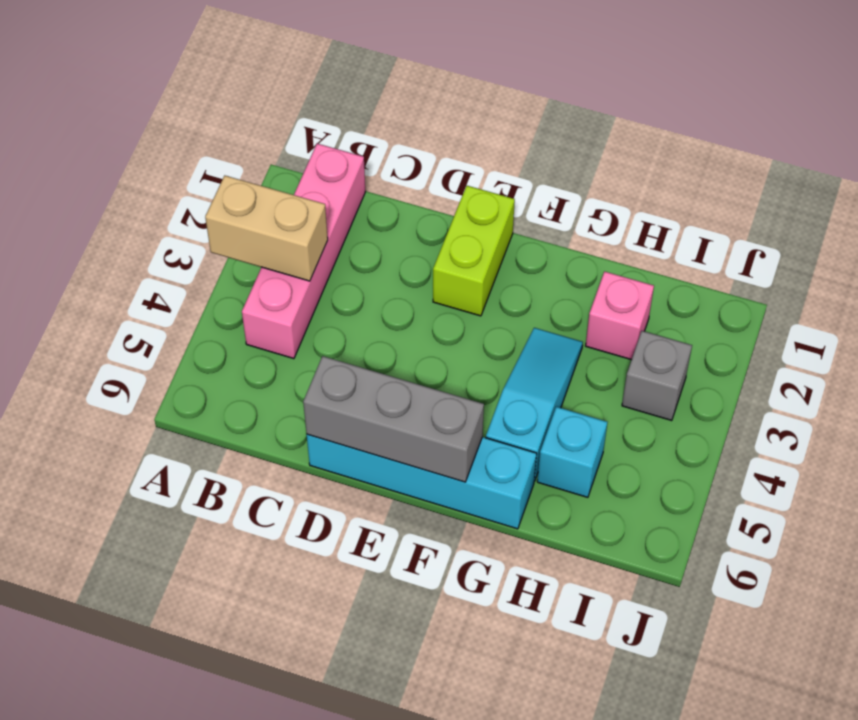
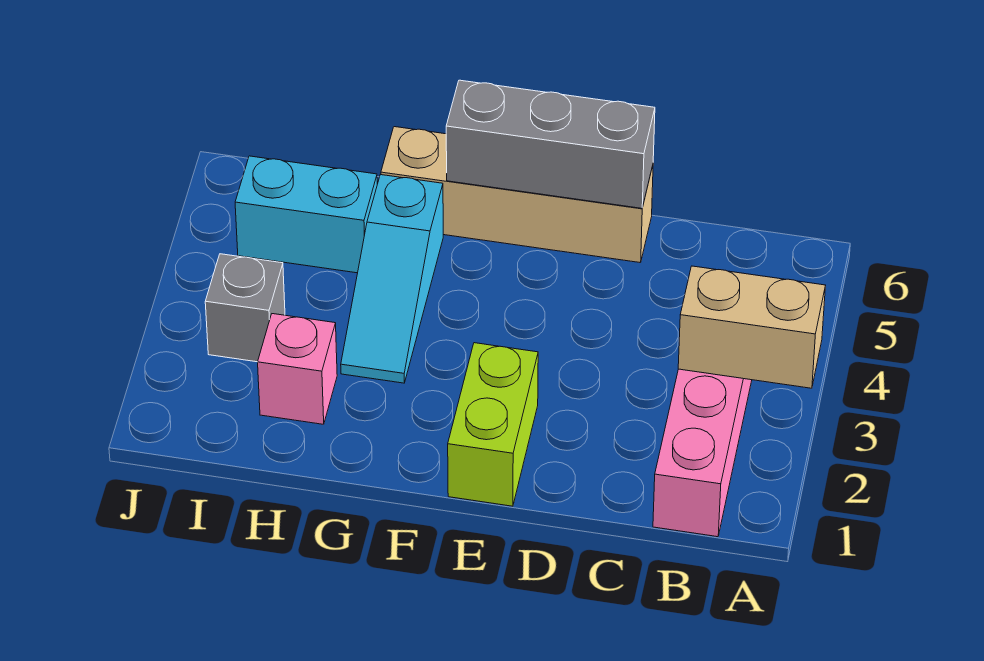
cyan 1x4 brick [307,434,537,529] -> tan 1x4 brick [381,127,653,263]
cyan 1x1 brick [537,407,607,497] -> cyan 1x2 brick [235,156,377,273]

